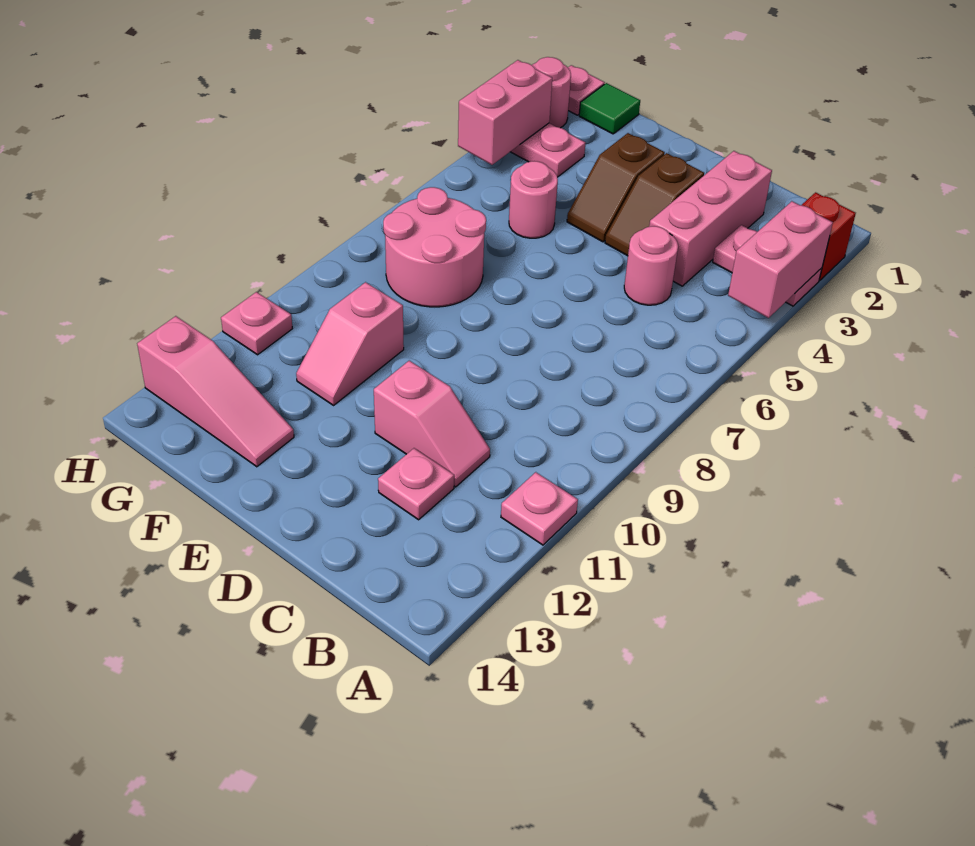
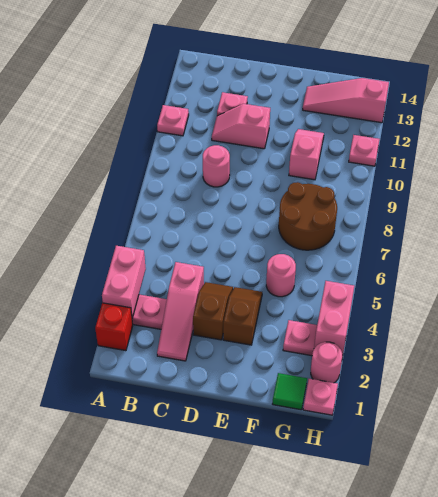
pink 1x3 brick [649,151,772,286] -> pink 1x3 slope [157,262,204,361]
pink 1x1 round brick [624,226,678,305] -> pink 1x1 round brick moved to [203,145,230,187]
pink 2x2 round brick [383,187,486,307] -> brown 2x2 round brick [279,182,337,250]

